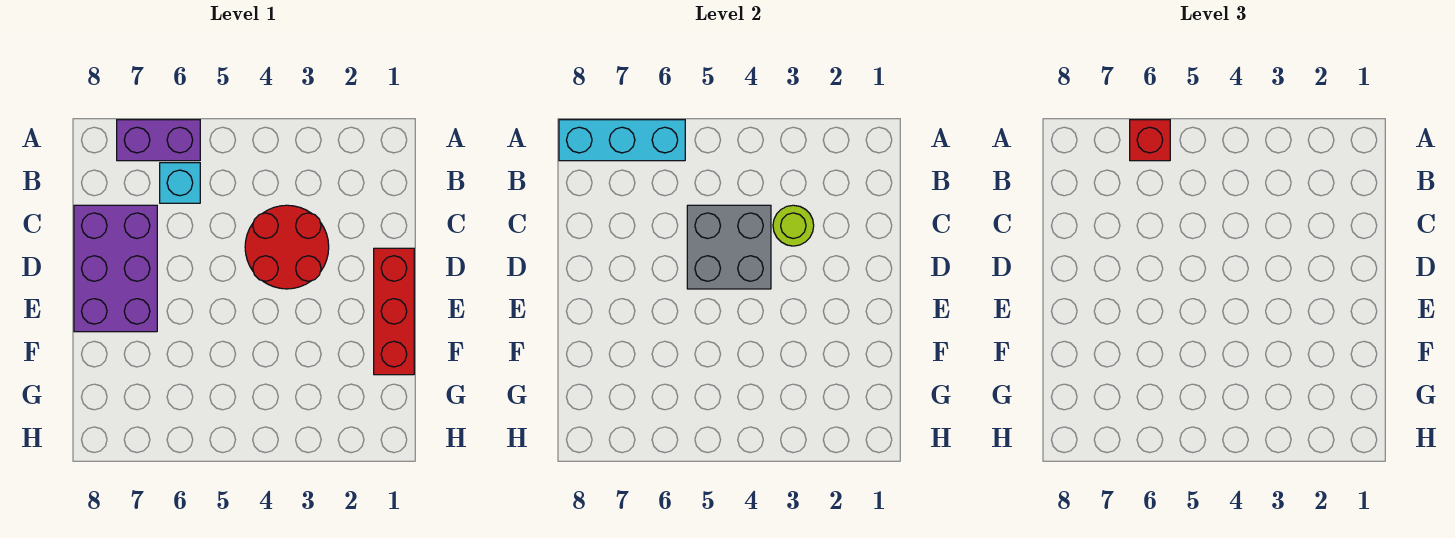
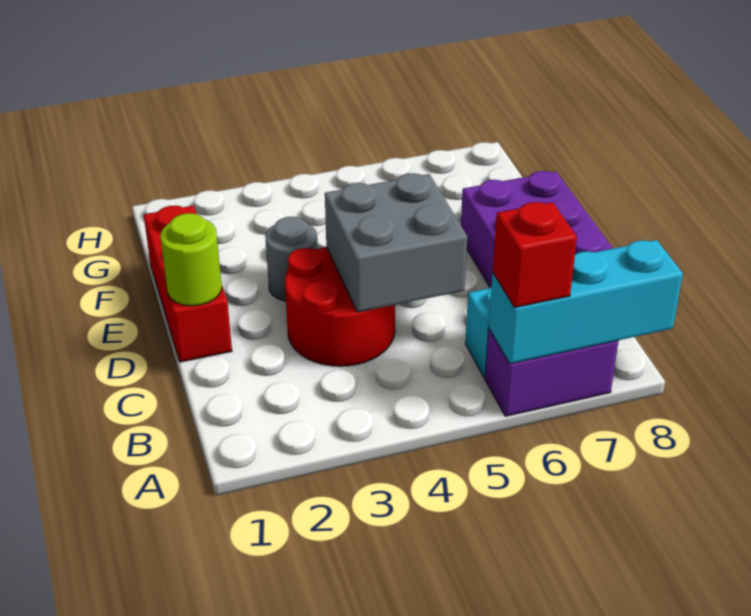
lime 1x1 round brick [773,205,814,246] -> lime 1x1 round brick moved to [161,213,222,306]
none -> grey 1x1 round brick [265,217,318,301]

